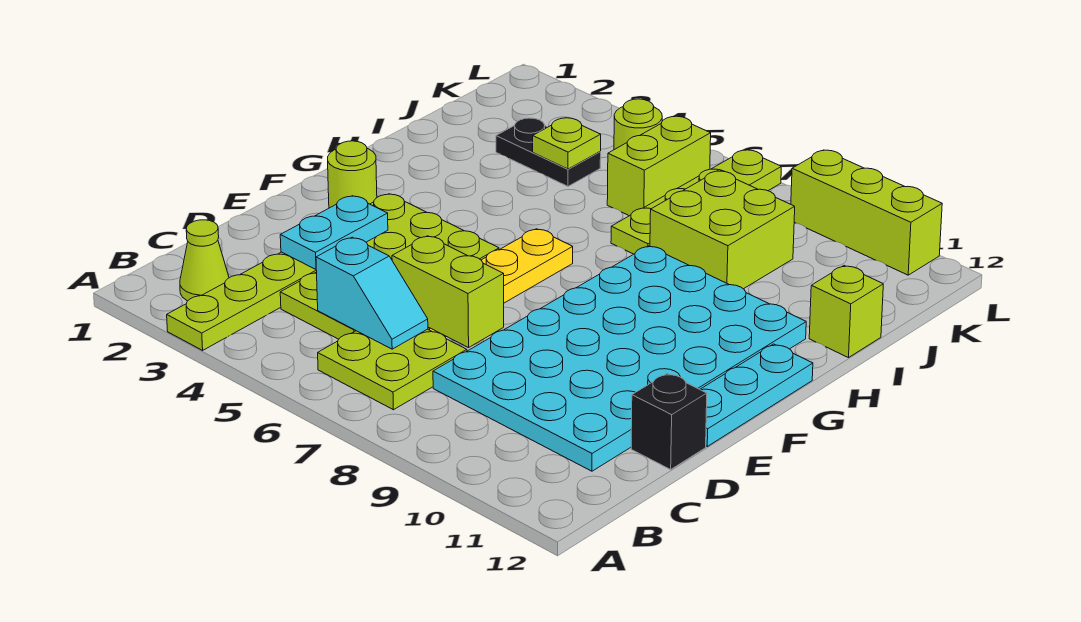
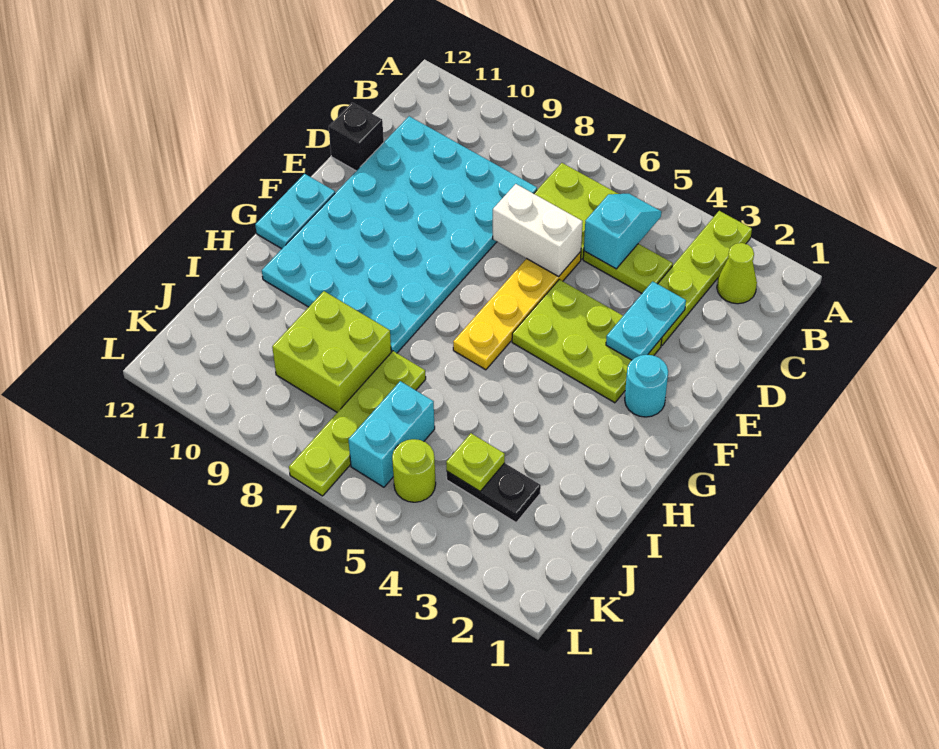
cyan 1x2 slope [316,237,428,349] -> cyan 1x2 slope turned to [584,194,661,269]
lime 1x2 brick [392,236,504,348] -> white 1x2 brick [493,184,583,276]
cyan 1x3 plate [700,344,813,446] -> cyan 1x2 plate [255,174,335,249]
lime 1x1 round brick [328,141,377,208] -> cyan 1x1 round brick [625,355,668,417]
lime 1x1 brick [809,266,883,358] -> none
lime 1x2 brick [607,116,711,216] -> cyan 1x2 brick [349,381,435,487]
lime 1x3 brick [791,150,942,275] -> none

